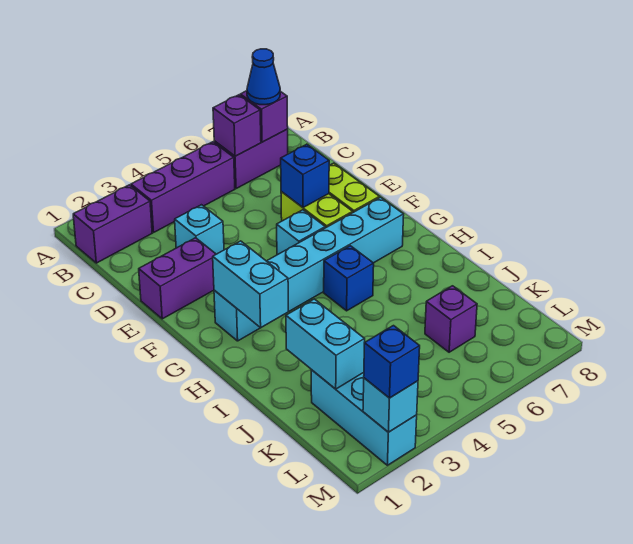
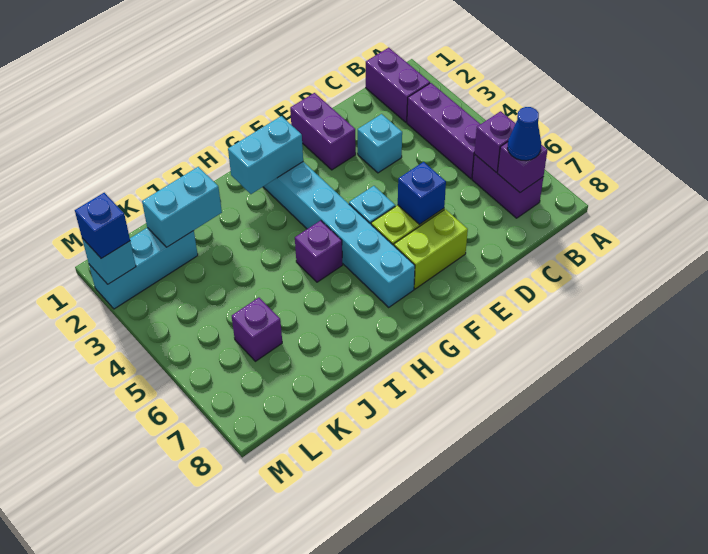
blue 1x1 brick [324,246,374,311] -> purple 1x1 brick [295,220,343,282]

